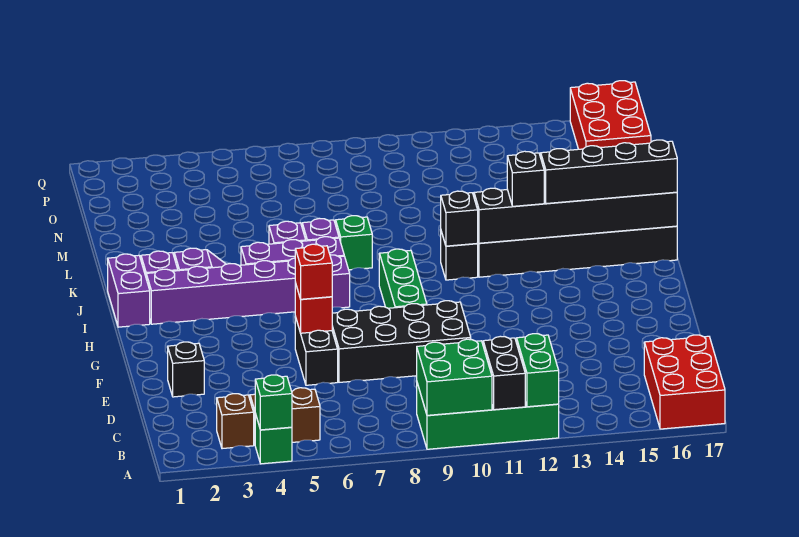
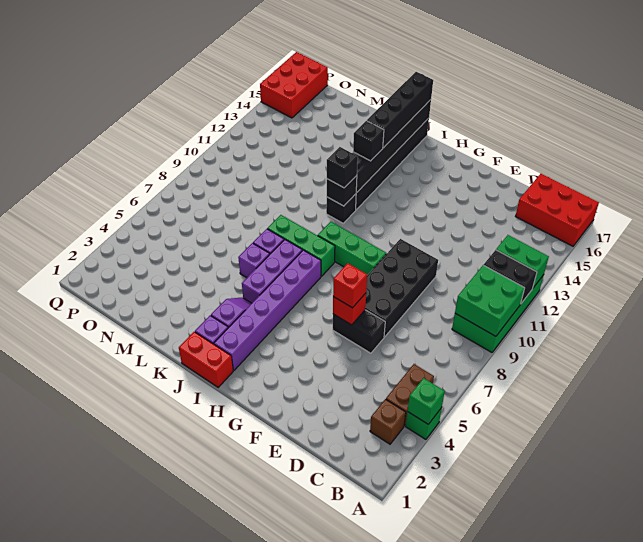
black 1x1 brick [168,342,204,397] -> black 1x1 brick moved to [327,147,358,188]
purple 1x2 brick [108,254,150,327] -> red 1x2 brick [179,332,233,387]
green 1x1 brick [336,216,372,270] -> green 1x3 brick [267,215,335,276]
red 2x3 brick [570,81,651,149] -> red 2x3 brick turned to [260,52,328,118]

